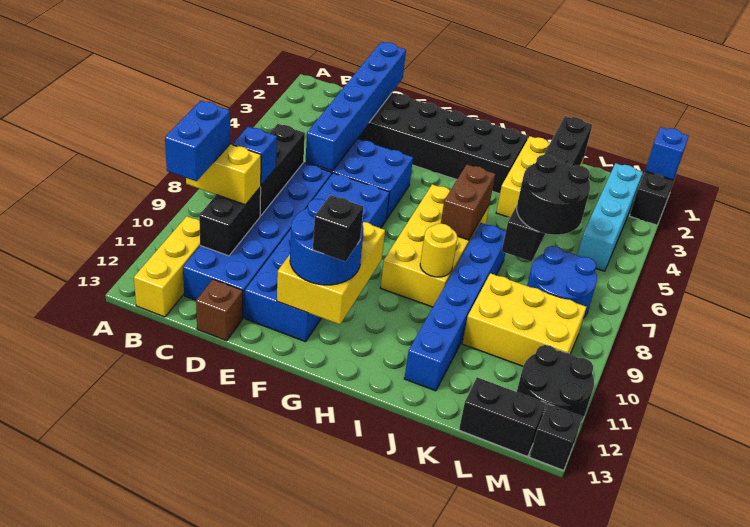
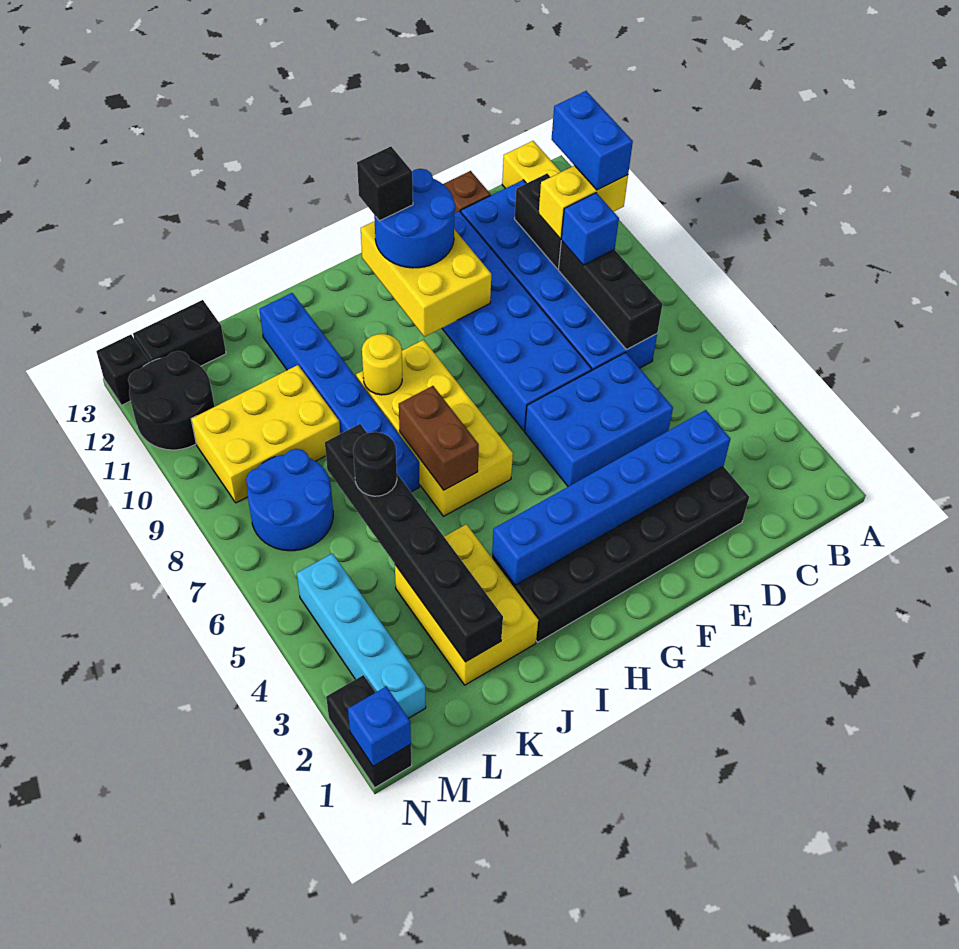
blue 1x6 brick [305,42,406,171] -> blue 1x6 brick turned to [492,410,731,585]
black 2x2 round brick [517,155,590,235] -> black 1x1 round brick [353,432,397,496]

